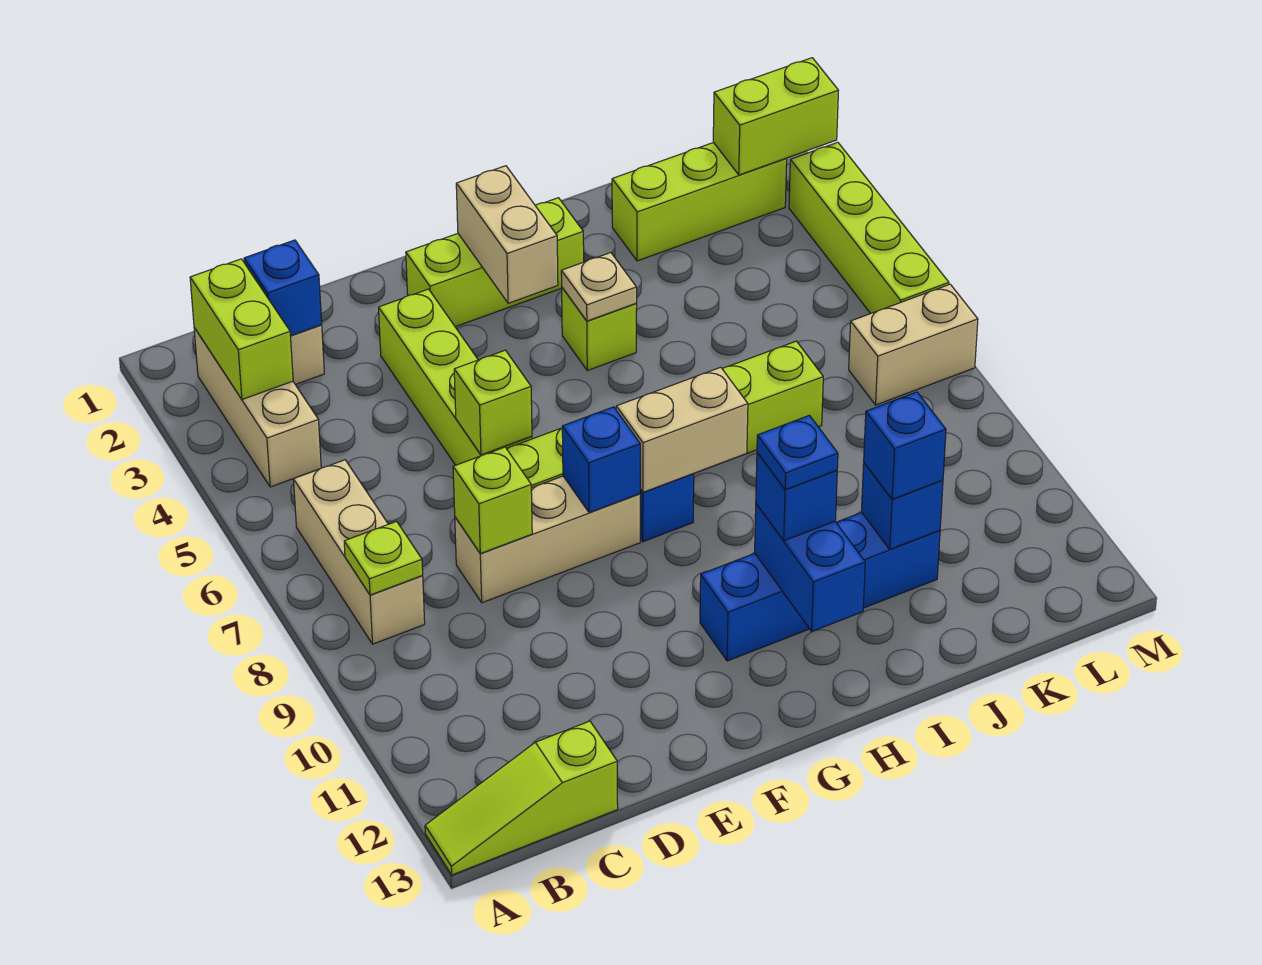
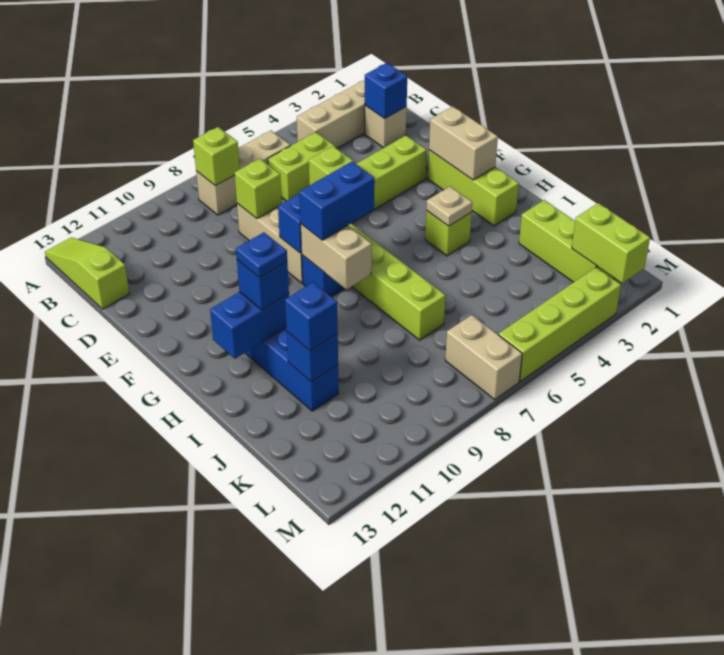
lime 1x2 brick [190,259,293,399] -> lime 1x2 brick moved to [268,132,336,201]
lime 1x1 plate [344,521,423,595] -> lime 1x1 brick [193,127,240,186]
tan 1x2 brick [456,166,558,303] -> tan 1x2 brick turned to [429,106,498,180]
none -> blue 1x2 brick [299,162,375,240]

